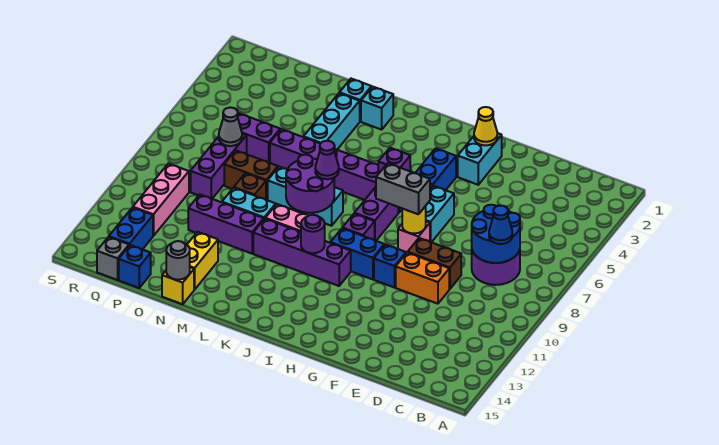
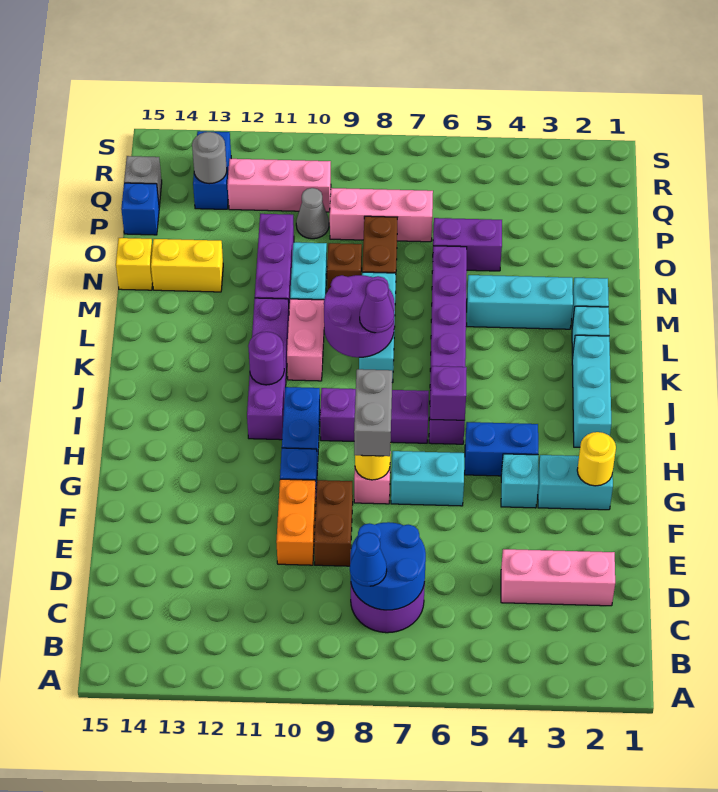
none -> pink 1x3 brick [501,549,615,606]
yellow 1x1 cone [474,107,497,145] -> yellow 1x1 round brick [577,432,616,486]
none -> cyan 1x1 brick [501,454,538,508]
none -> cyan 1x3 brick [572,335,611,447]
grey 1x1 round brick [166,241,190,280] -> grey 1x1 round brick moved to [192,132,227,184]
purple 1x2 brick [238,113,280,163] -> purple 1x2 brick turned to [433,218,502,271]
purple 1x3 brick [191,134,247,199] -> pink 1x3 brick [330,188,433,242]
grey 1x1 cone [219,107,242,146] -> grey 1x1 cone moved to [296,188,329,239]
blue 1x2 brick [109,208,153,250] -> blue 1x2 brick turned to [193,131,231,209]

